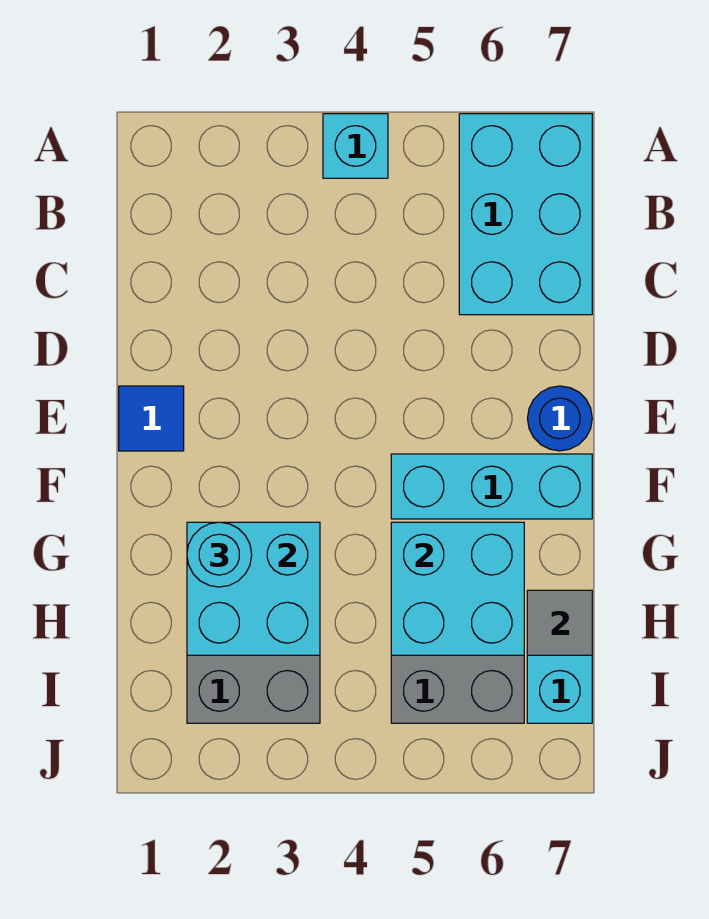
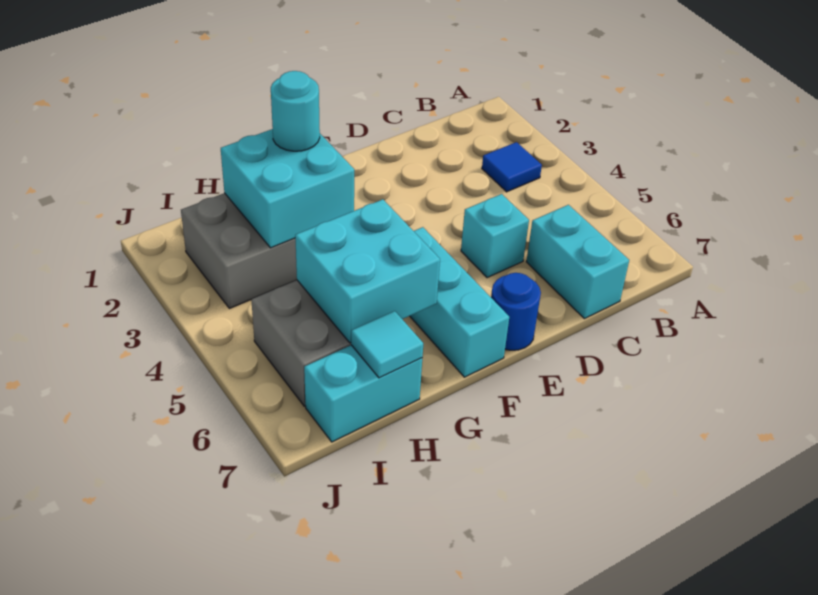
cyan 1x1 brick [323,114,388,178] -> cyan 1x1 brick moved to [461,194,529,278]
cyan 2x3 brick [459,114,592,315] -> cyan 1x2 brick [526,205,629,319]
blue 1x1 tile [119,386,184,451] -> blue 1x1 tile moved to [482,142,542,192]
grey 1x1 tile [527,590,592,655] -> cyan 1x1 tile [351,311,423,378]

